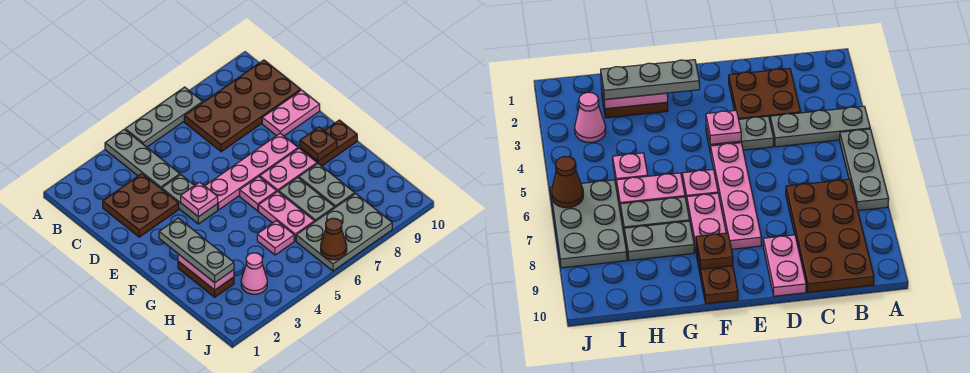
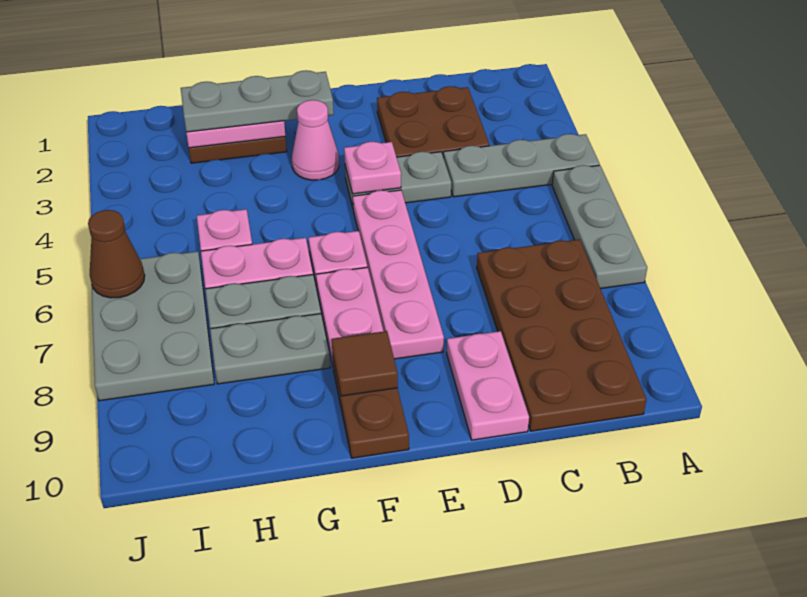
brown 1x1 plate [300,127,337,161] -> brown 1x1 tile [332,331,398,396]
pink 1x1 cone [241,253,267,294] -> pink 1x1 cone moved to [292,100,339,180]

